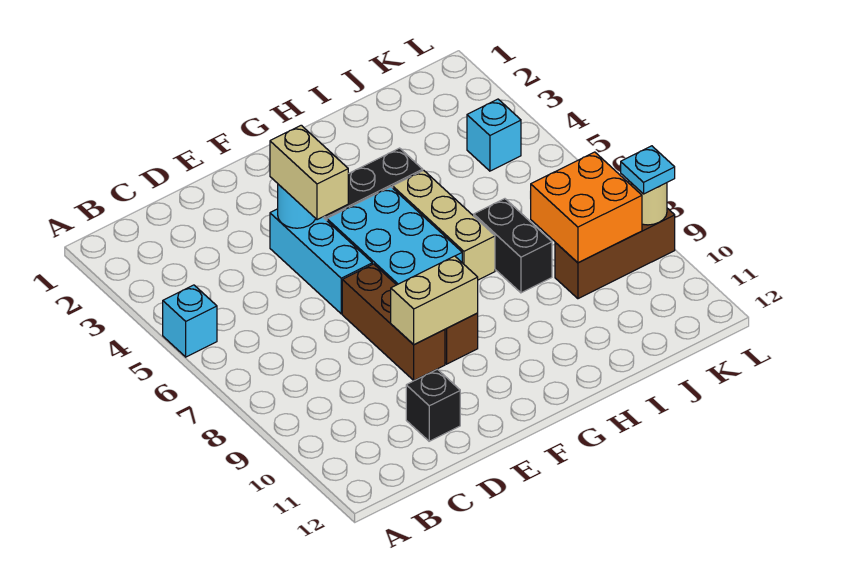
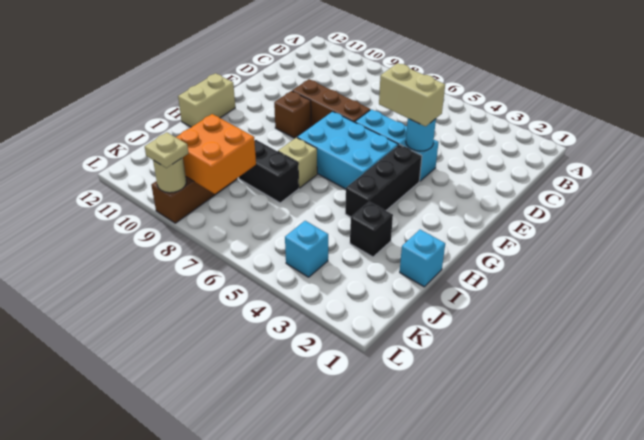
cyan 1x1 brick [163,285,217,357] -> cyan 1x1 brick moved to [400,230,445,287]
black 1x1 brick [406,369,460,441] -> black 1x1 brick moved to [350,202,393,257]
tan 1x2 brick [391,256,478,345] -> tan 1x2 brick moved to [178,73,235,127]
tan 1x3 brick [393,170,495,280] -> tan 1x1 brick [278,138,317,188]
cyan 1x1 plate [621,146,675,194] -> tan 1x1 plate [145,132,188,168]

